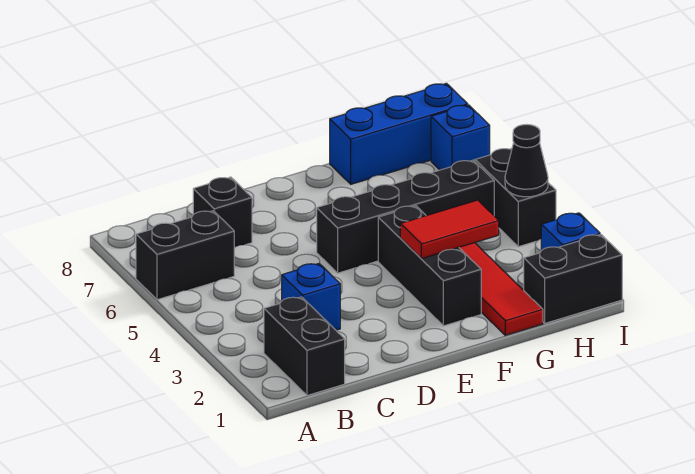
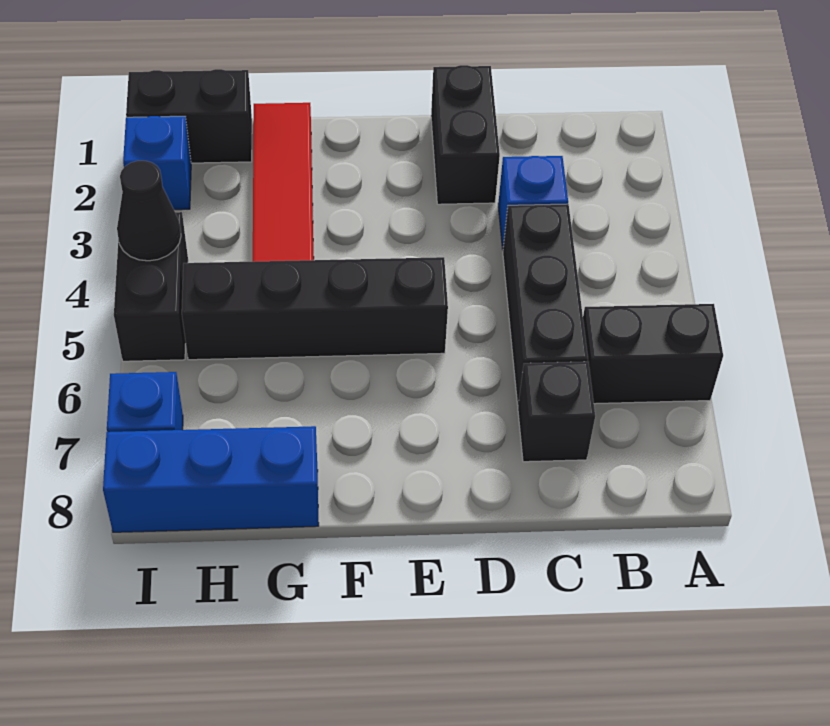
black 1x2 brick [264,297,345,396] -> black 1x2 brick moved to [431,65,500,204]
black 1x3 brick [378,206,481,326] -> black 1x3 brick moved to [503,204,588,405]
red 1x2 tile [400,200,499,259] -> none

